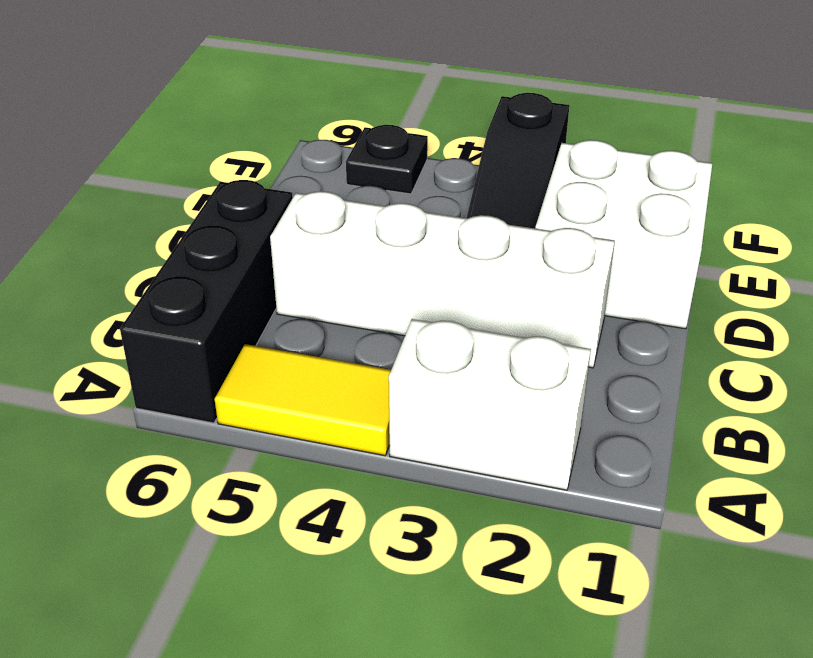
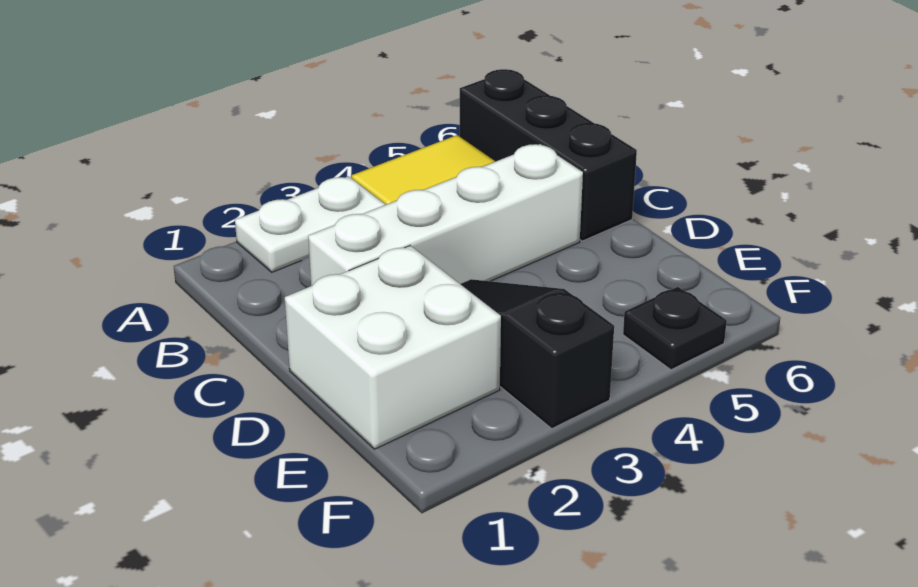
white 1x2 brick [389,319,591,490] -> white 1x2 plate [235,176,385,272]

